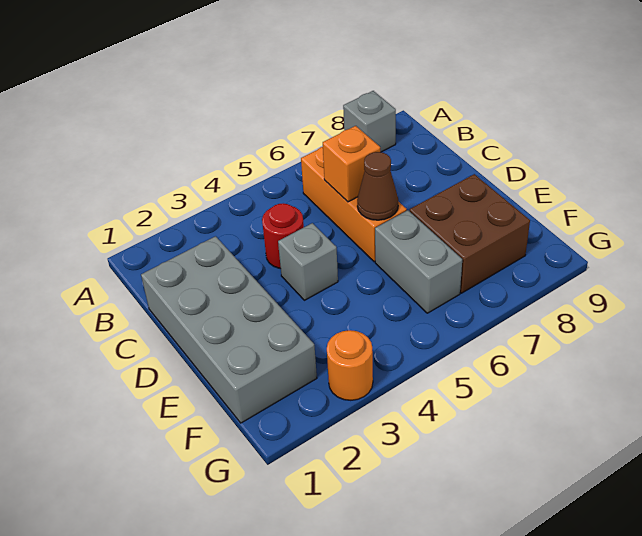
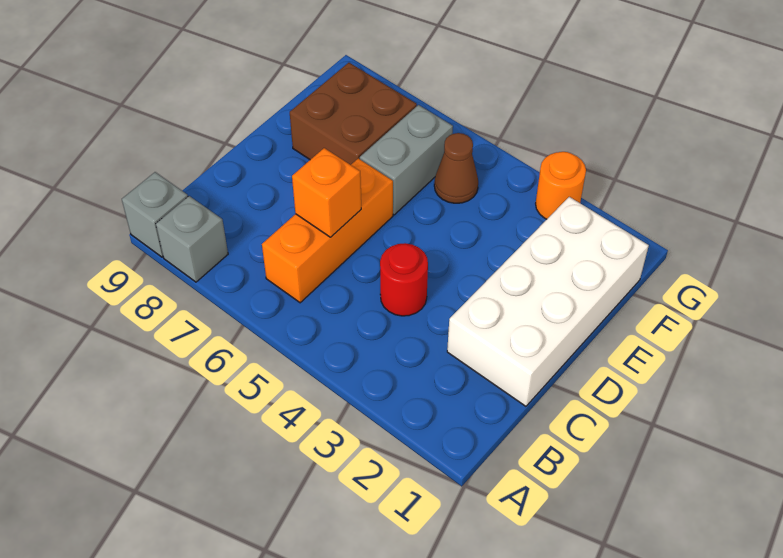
grey 2x4 brick [141,236,317,423] -> white 2x4 brick [447,197,649,406]
grey 1x1 brick [278,223,338,300] -> grey 1x1 brick moved to [122,172,188,257]
brown 1x1 cone [357,152,398,220] -> brown 1x1 cone moved to [434,133,478,203]

